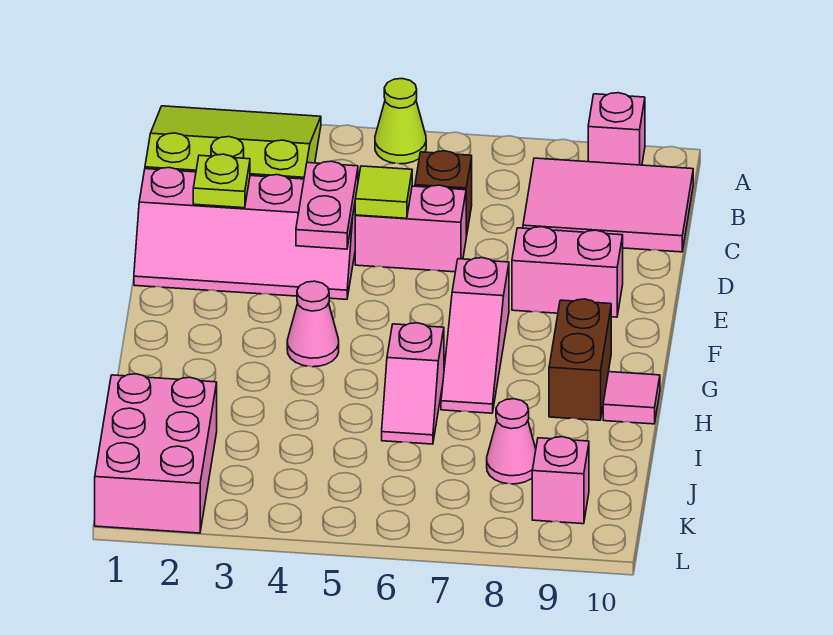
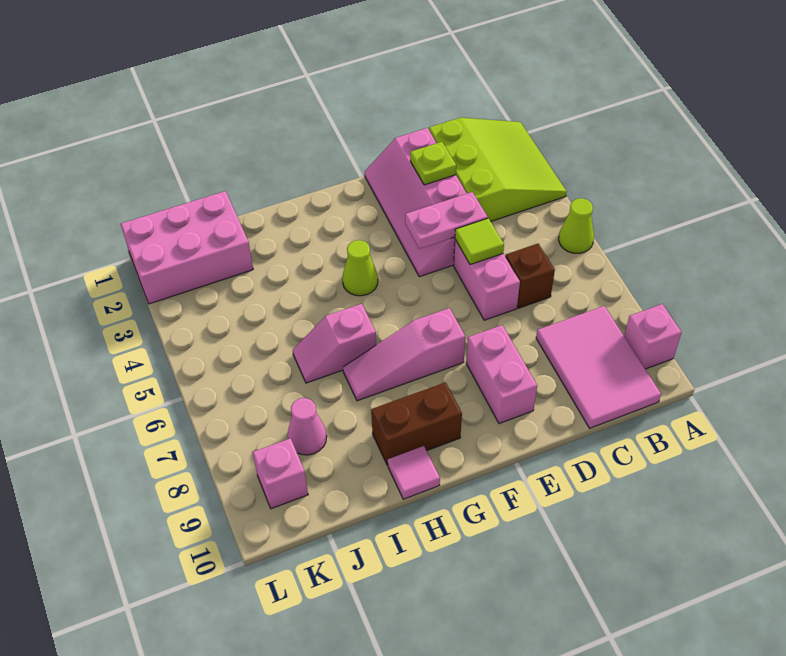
pink 1x1 cone [287,281,339,367] -> lime 1x1 cone [342,240,378,296]

